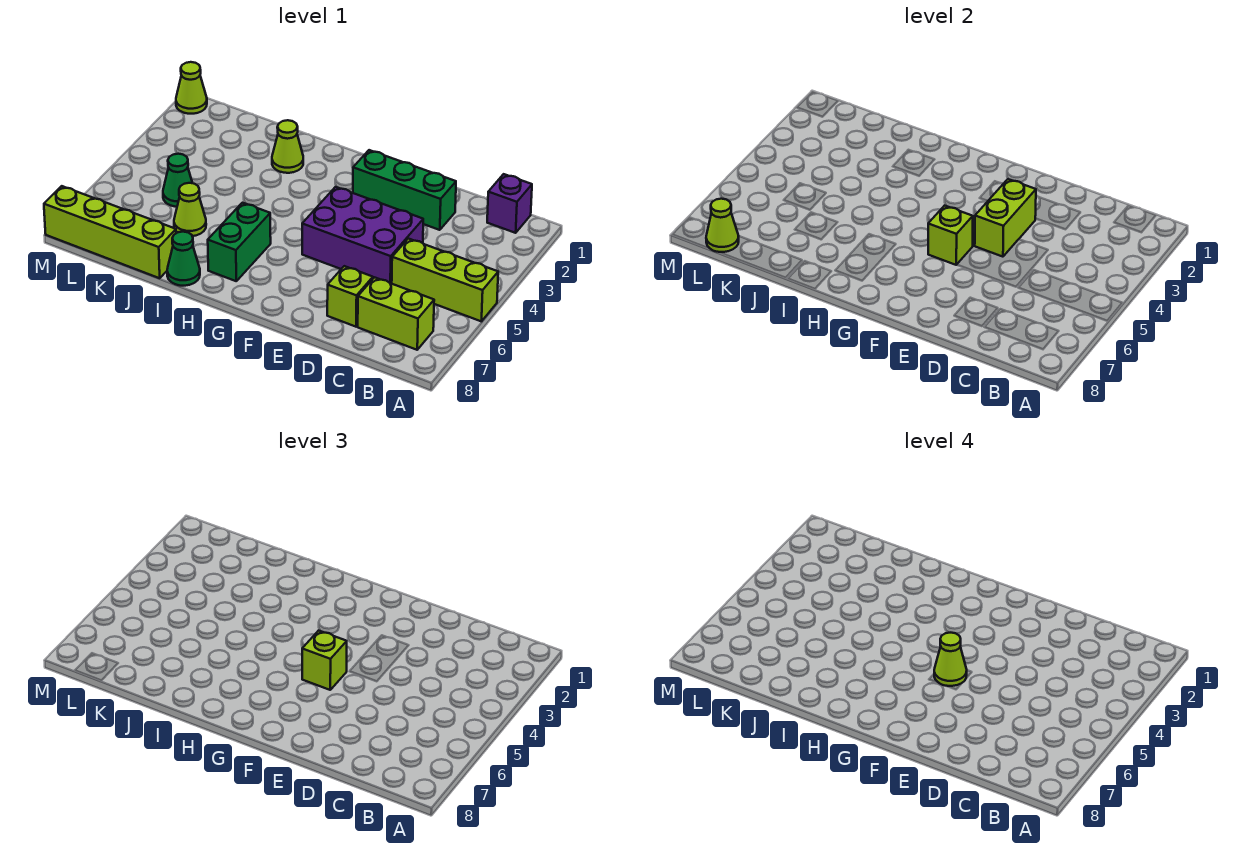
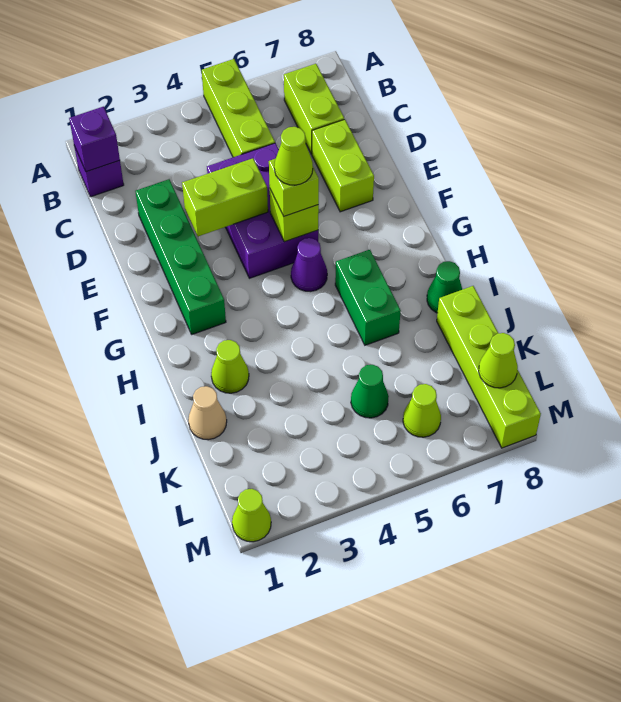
none -> purple 1x1 brick [69,107,120,172]
green 1x3 brick [353,150,456,230] -> green 1x4 brick [136,179,226,334]
lime 1x1 brick [327,266,373,327] -> lime 1x2 brick [312,119,374,212]
none -> purple 1x1 cone [291,238,327,292]
green 1x2 brick [208,203,271,281] -> green 1x2 brick turned to [335,250,401,345]
none -> tan 1x1 cone [188,386,227,440]
lime 1x1 cone [174,183,206,236] -> lime 1x1 cone moved to [403,384,441,437]

